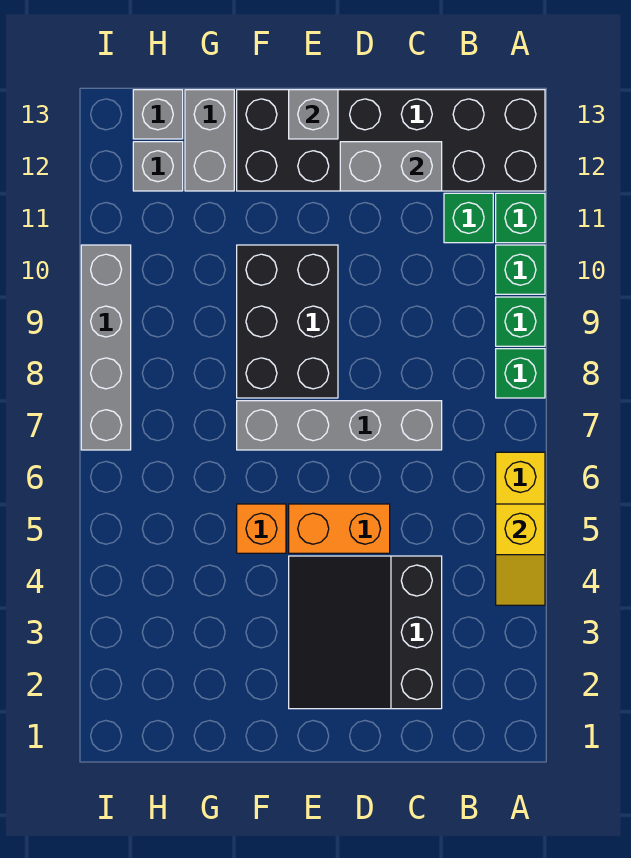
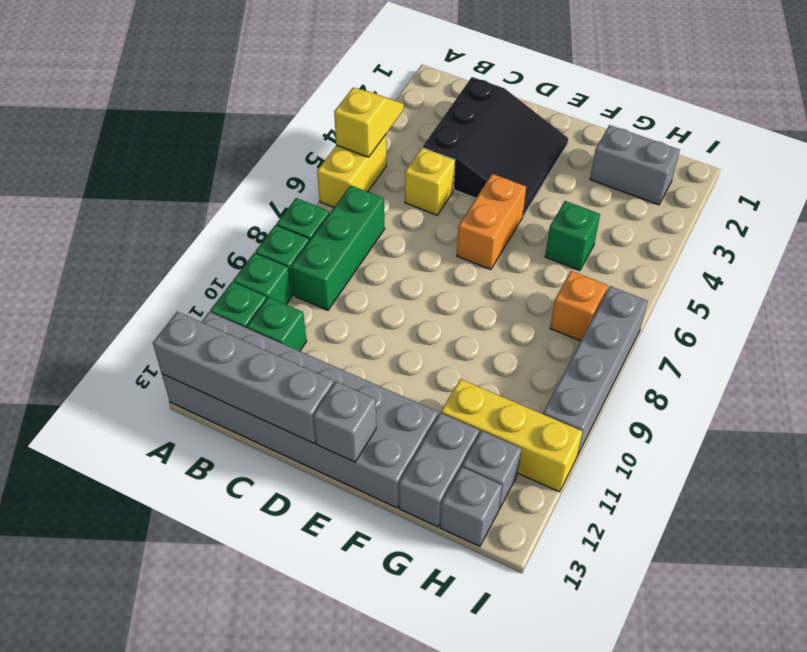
black 2x6 brick [237,90,545,191] -> grey 2x6 brick [162,312,438,508]
none -> green 1x3 brick [291,185,385,310]
none -> yellow 1x1 brick [405,148,455,215]
grey 1x4 brick [237,401,442,450] -> grey 1x4 brick moved to [153,312,334,443]
grey 1x2 brick [340,142,442,191] -> grey 1x2 brick moved to [590,125,680,205]
orange 1x2 brick [289,504,390,553] -> orange 1x2 brick turned to [457,174,526,270]
black 2x3 brick [237,245,338,398] -> none
orange 1x1 brick [237,504,286,553] -> orange 1x1 brick moved to [550,271,608,341]
none -> green 1x1 brick [545,201,600,271]
none -> yellow 1x3 brick [441,379,583,492]

